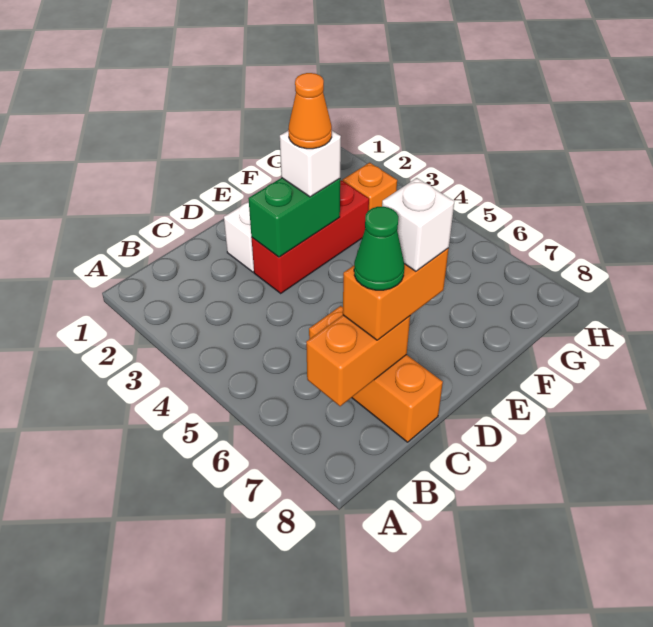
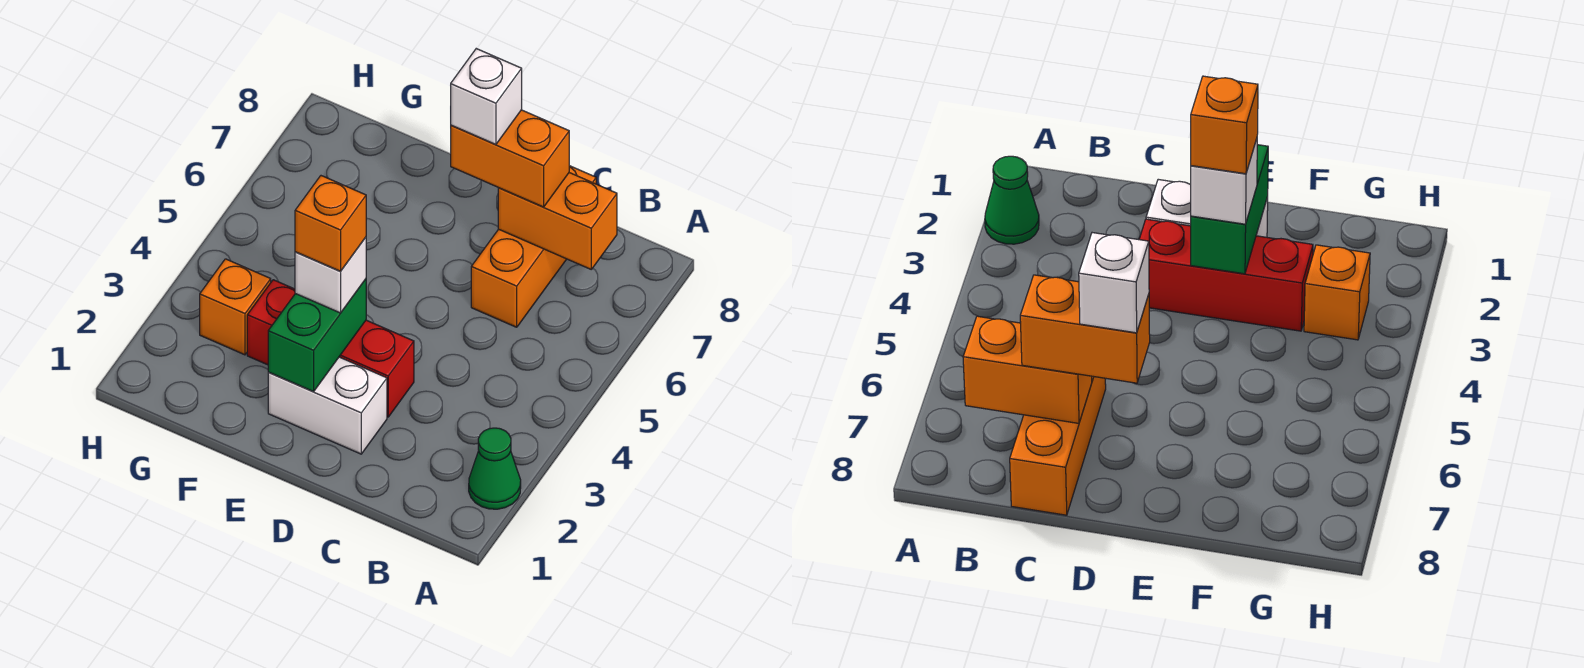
green 1x1 cone [354,207,404,290] -> green 1x1 cone moved to [469,428,521,509]
green 1x2 brick [248,178,340,257] -> green 1x2 brick turned to [268,279,366,392]
orange 1x1 cone [288,73,332,149] -> orange 1x1 brick [295,176,366,271]

